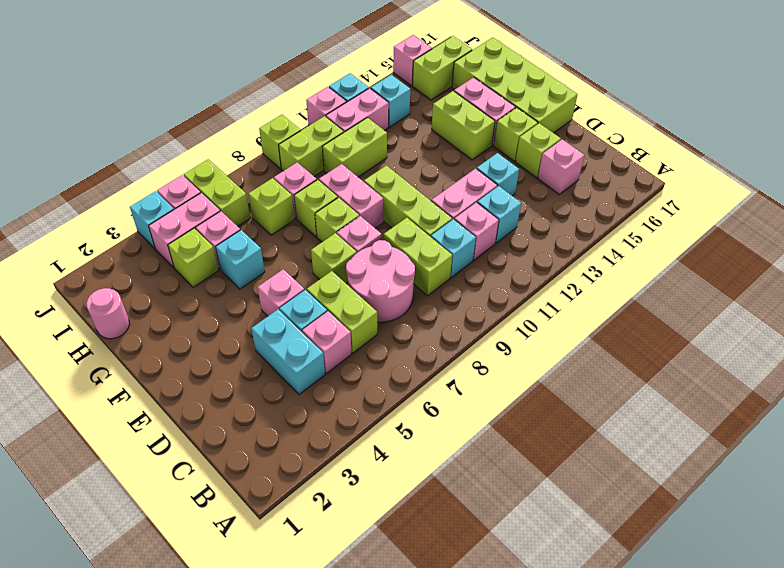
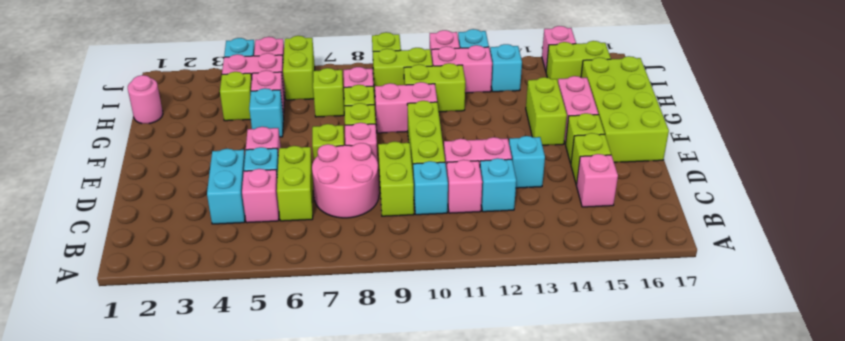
pink 1x2 brick [319,164,383,228] -> pink 1x2 brick turned to [375,82,437,133]

